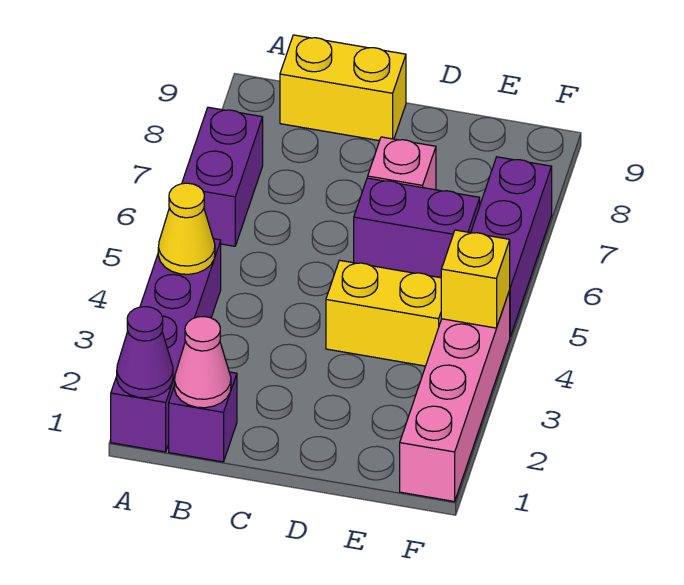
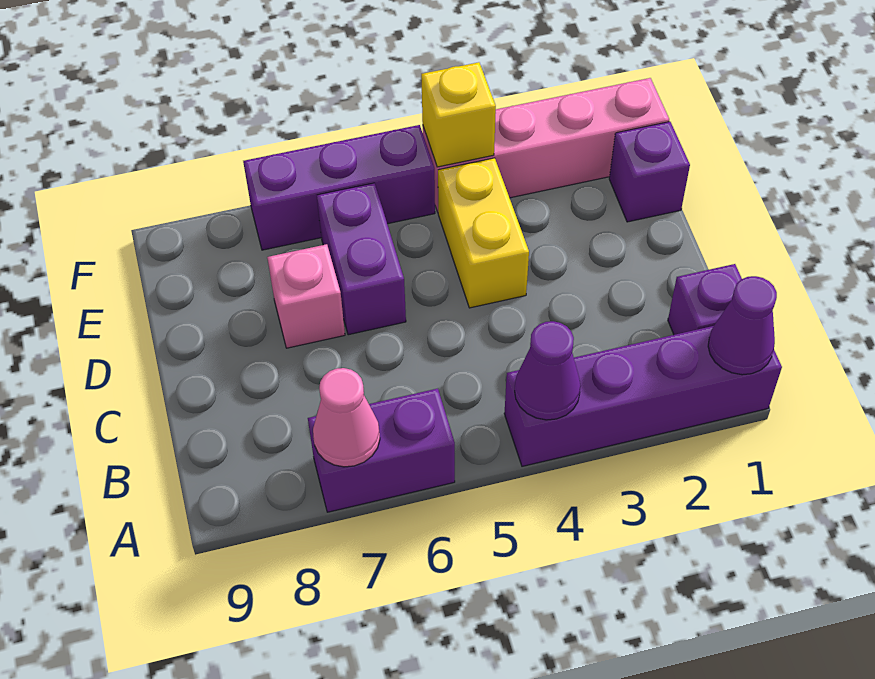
yellow 1x1 cone [158,183,215,274] -> purple 1x1 cone [515,321,581,420]
pink 1x1 cone [175,317,231,408] -> pink 1x1 cone moved to [313,368,380,467]
yellow 1x2 brick [280,35,406,141] -> none
none -> purple 1x1 brick [609,122,690,222]

